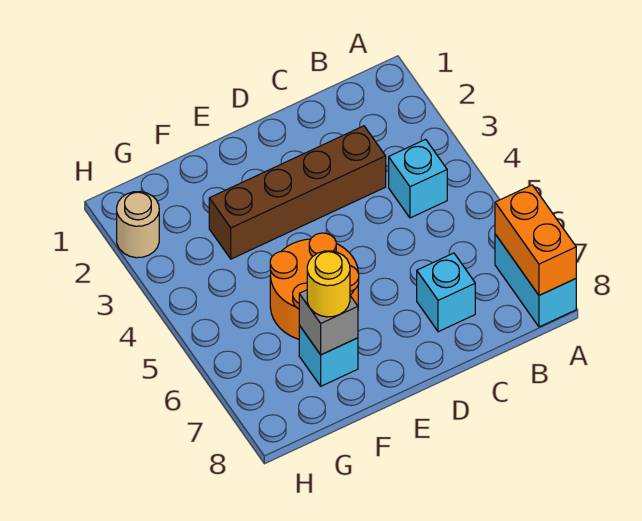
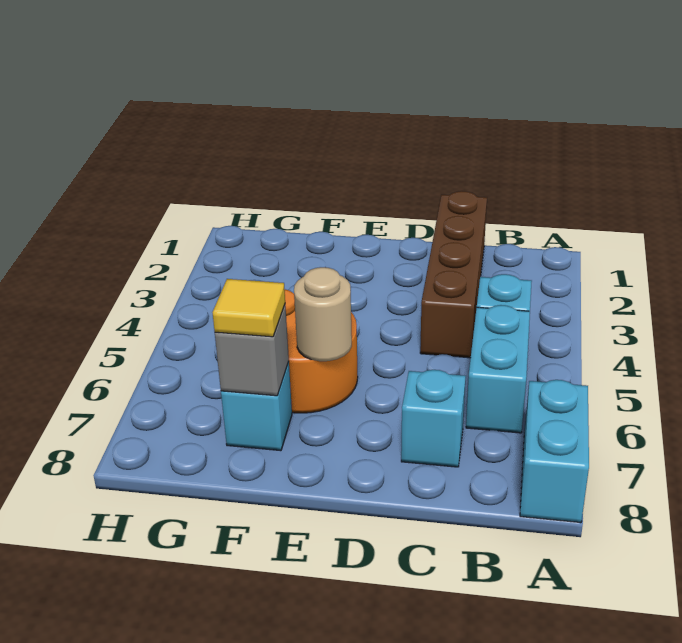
orange 1x2 brick [495,185,576,295] -> none
none -> cyan 1x2 brick [466,305,530,433]
brown 1x4 brick [209,126,386,259] -> brown 1x4 brick turned to [420,191,487,358]
yellow 1x1 round brick [307,251,350,317] -> yellow 1x1 tile [213,279,285,337]
tan 1x1 round brick [117,192,159,258] -> tan 1x1 round brick moved to [294,267,352,361]

